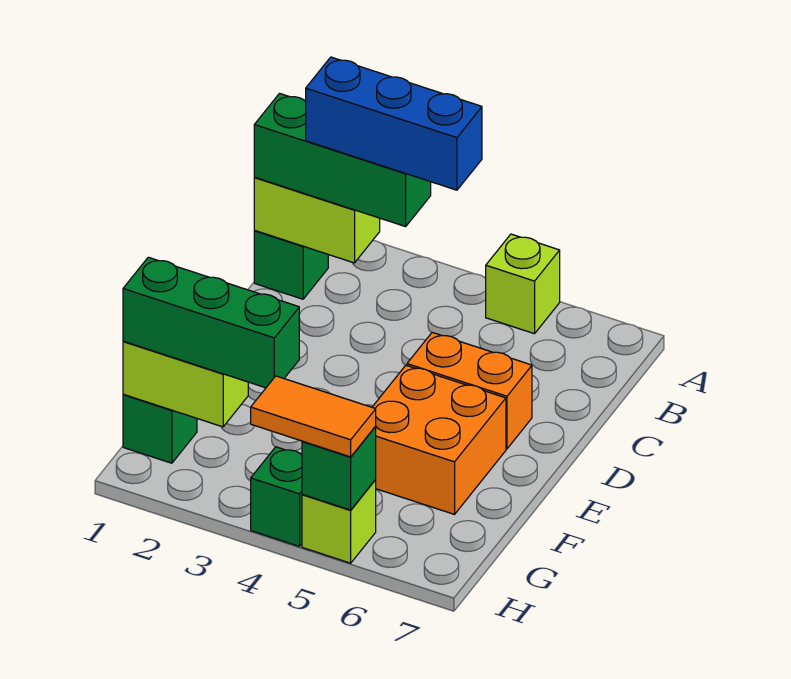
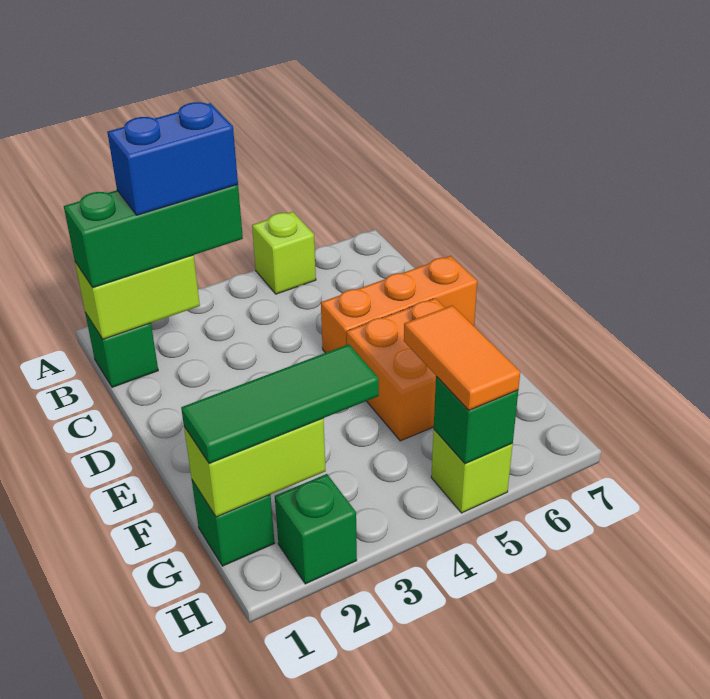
blue 1x3 brick [306,57,482,190] -> blue 1x2 brick [107,102,238,215]
orange 1x2 brick [407,333,532,449] -> orange 1x3 brick [321,256,477,353]
green 1x3 brick [123,257,299,388] -> green 1x3 tile [181,344,379,464]
green 1x1 brick [251,447,302,546] -> green 1x1 brick moved to [275,474,357,584]
orange 1x2 tile [251,376,376,457] -> orange 1x2 tile turned to [404,305,520,410]

